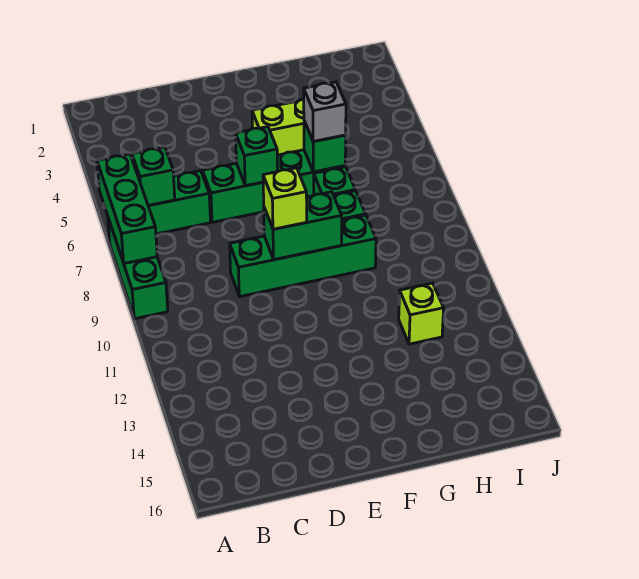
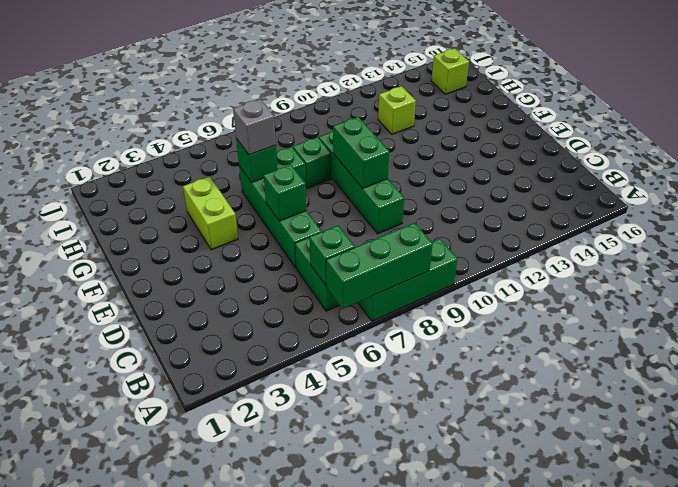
lime 1x1 brick [263,168,307,229] -> lime 1x1 brick moved to [431,48,469,94]

